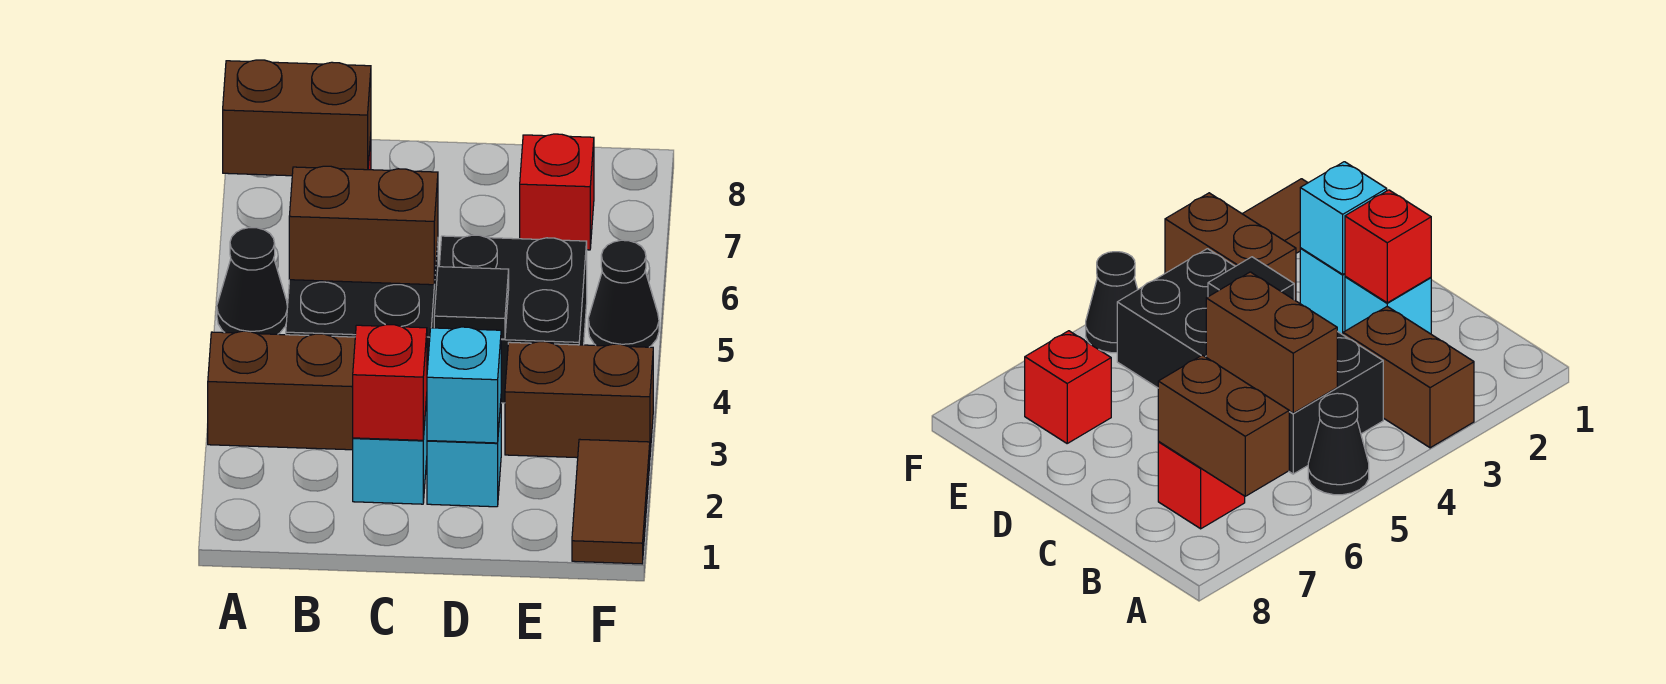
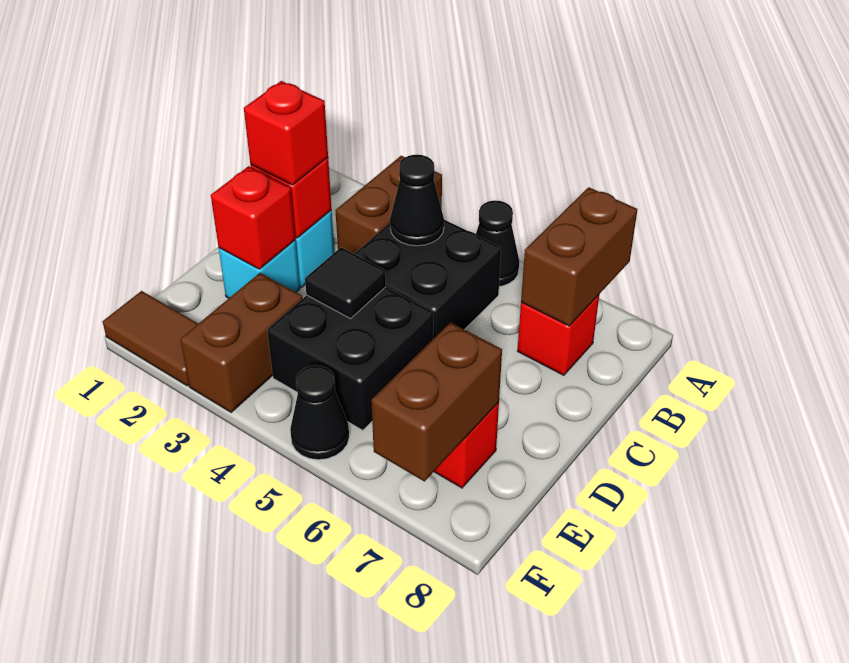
none -> black 1x1 cone [390,155,444,246]
brown 1x2 brick [289,166,438,285] -> brown 1x2 brick moved to [371,322,502,482]
none -> red 1x1 brick [244,81,328,185]
cyan 1x1 brick [427,327,501,443] -> red 1x1 brick [211,166,295,270]

